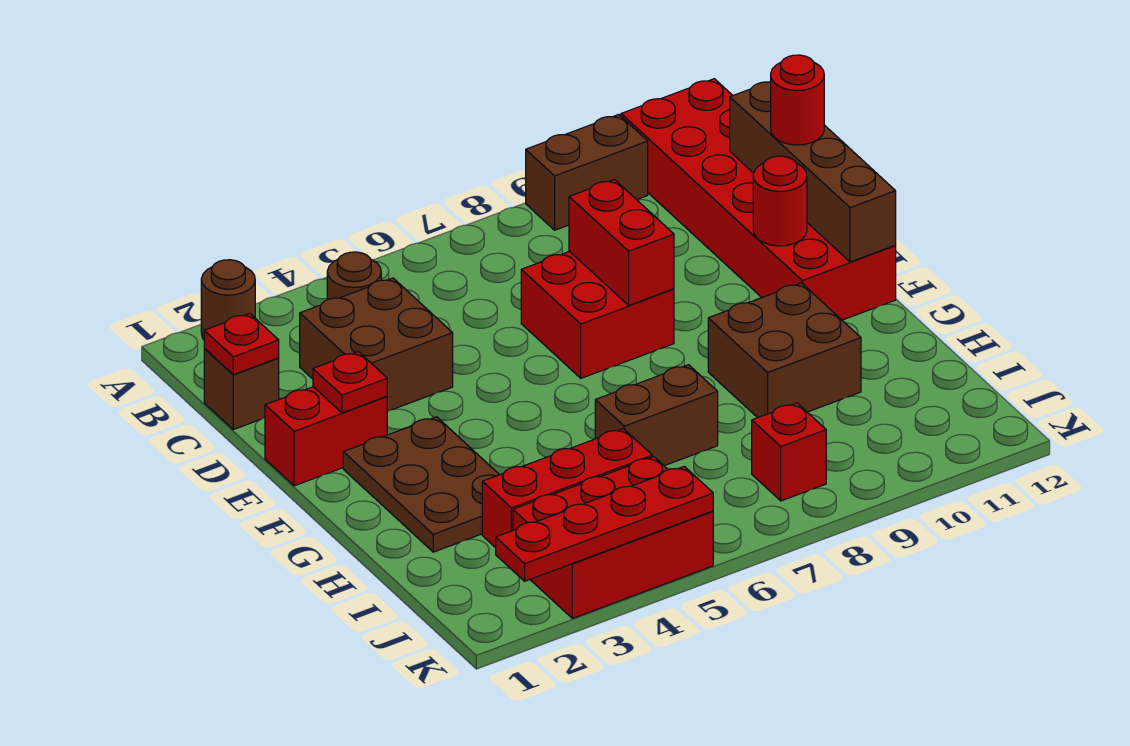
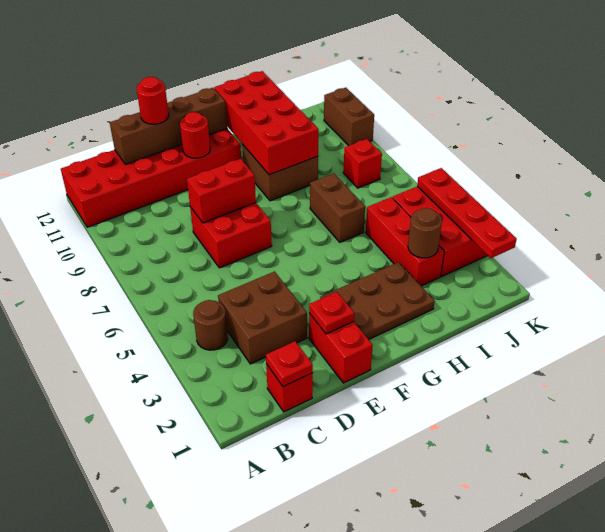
brown 1x1 round brick [201,260,255,339] -> brown 1x1 round brick moved to [408,208,442,258]
brown 1x2 brick [526,115,648,230] -> brown 1x2 brick moved to [324,88,374,146]
brown 1x1 brick [204,349,279,430] -> red 1x1 brick [266,364,313,412]
none -> red 2x4 brick [214,71,318,175]

